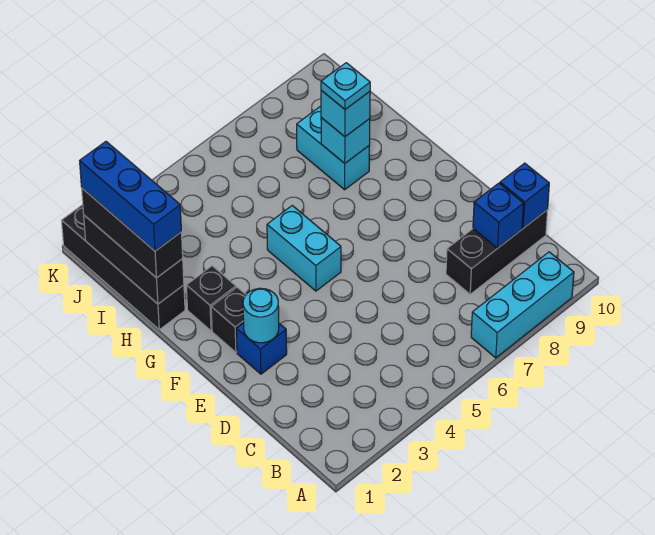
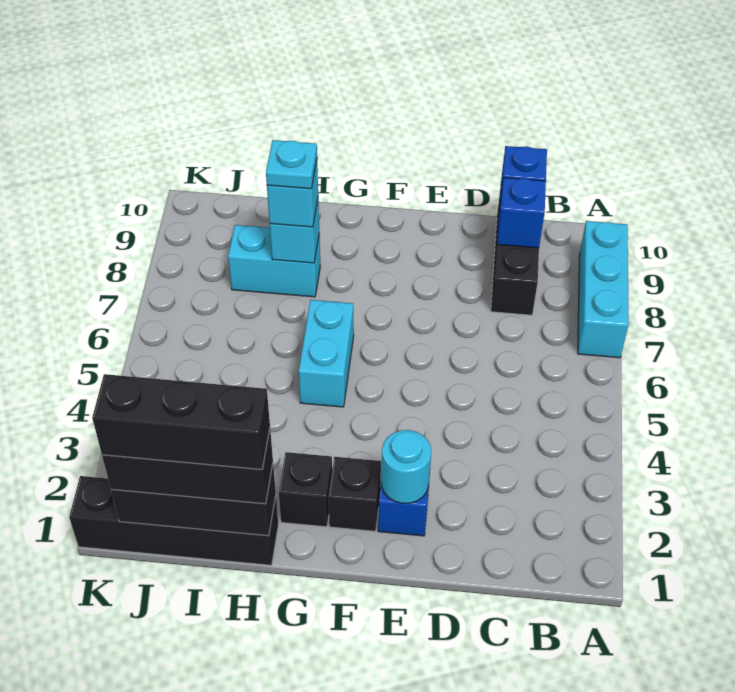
cyan 1x2 brick [267,206,341,291] -> cyan 1x2 brick turned to [299,300,354,407]
blue 1x3 brick [80,142,181,251] -> black 1x3 brick [92,374,270,469]

